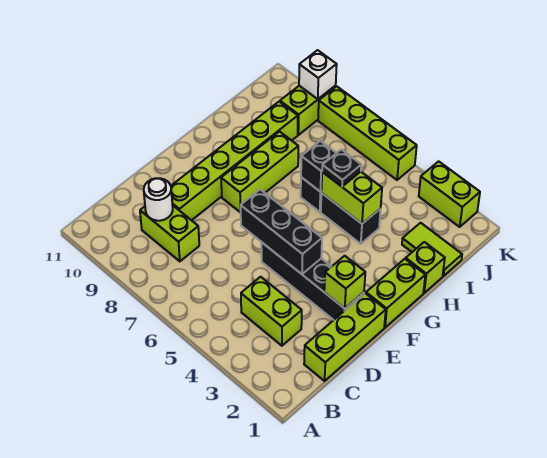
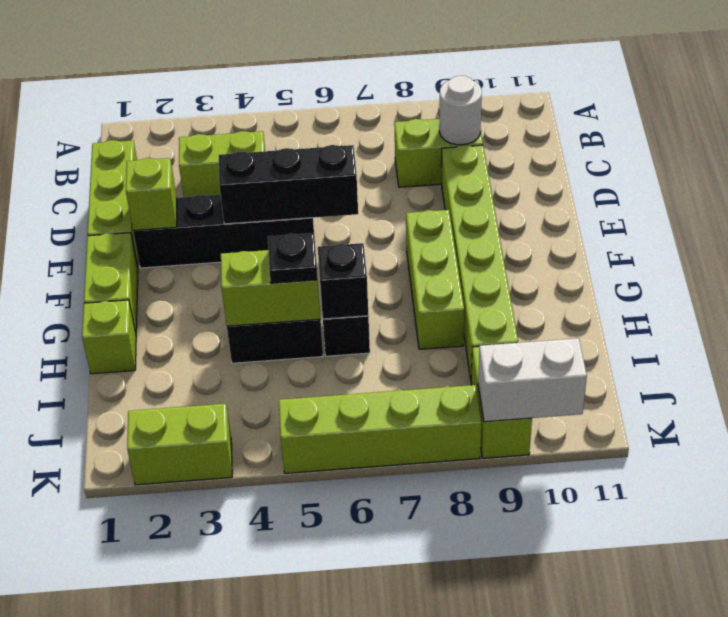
lime 1x2 tile [402,223,462,276] -> none
white 1x1 brick [299,50,337,99] -> white 1x2 brick [478,338,587,422]

